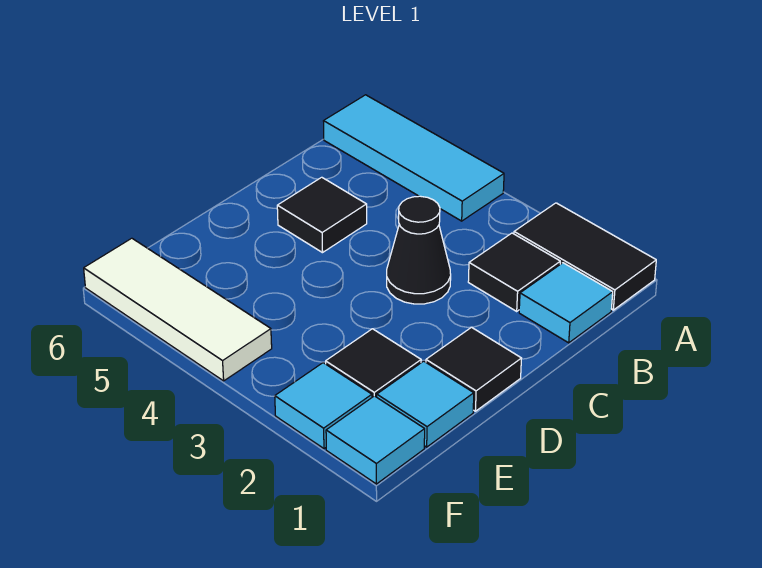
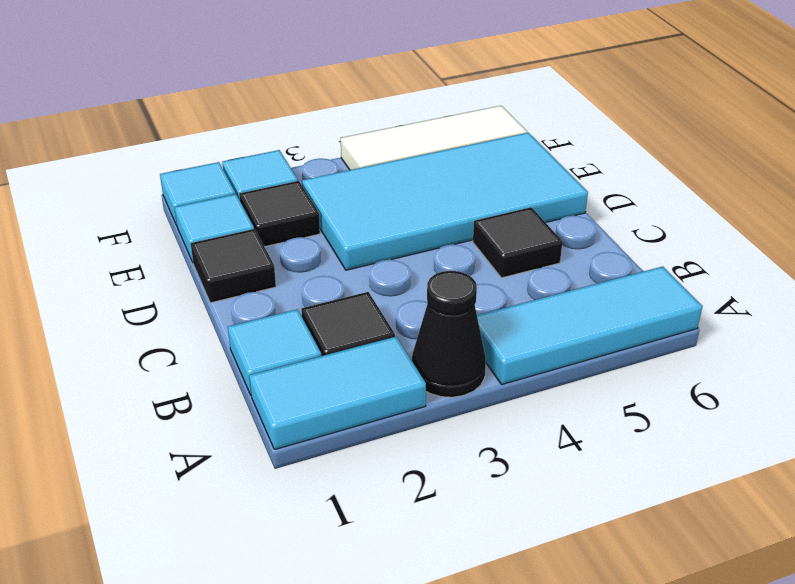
black 1x2 tile [514,203,656,310] -> cyan 1x2 tile [249,336,426,450]
black 1x1 cone [387,196,451,304] -> black 1x1 cone moved to [412,271,486,397]
none -> cyan 2x4 tile [302,133,588,270]

